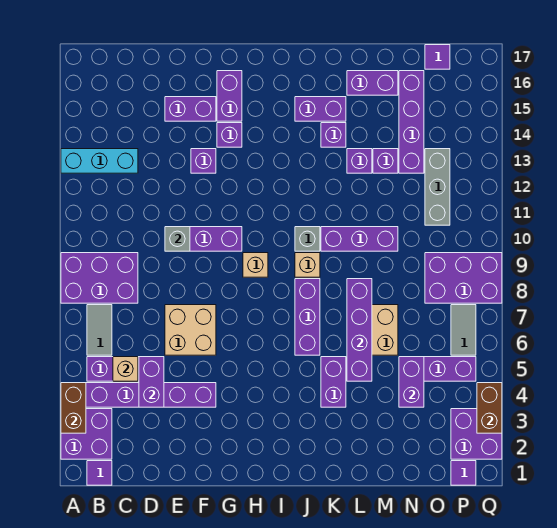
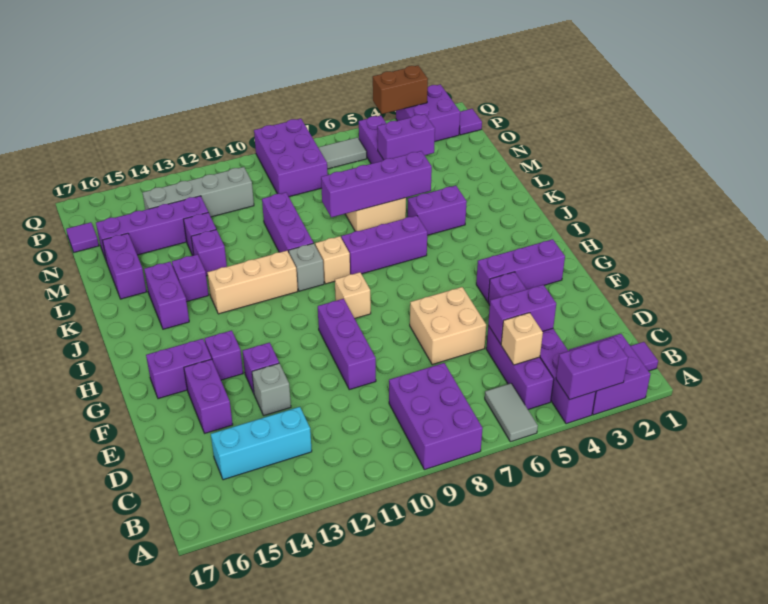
brown 1x2 brick [61,383,86,433] -> purple 1x2 brick [556,337,628,400]
cyan 1x3 brick [61,149,138,173] -> cyan 1x3 brick turned to [211,407,312,480]
grey 1x2 tile [87,305,112,355] -> grey 1x2 tile turned to [485,383,538,442]
grey 1x1 brick [165,227,190,251] -> grey 1x1 brick moved to [252,363,291,416]
none -> purple 1x3 brick [476,239,565,302]
none -> tan 1x3 brick [207,251,298,314]
grey 1x3 brick [425,149,450,225] -> grey 1x4 brick [142,167,254,217]

